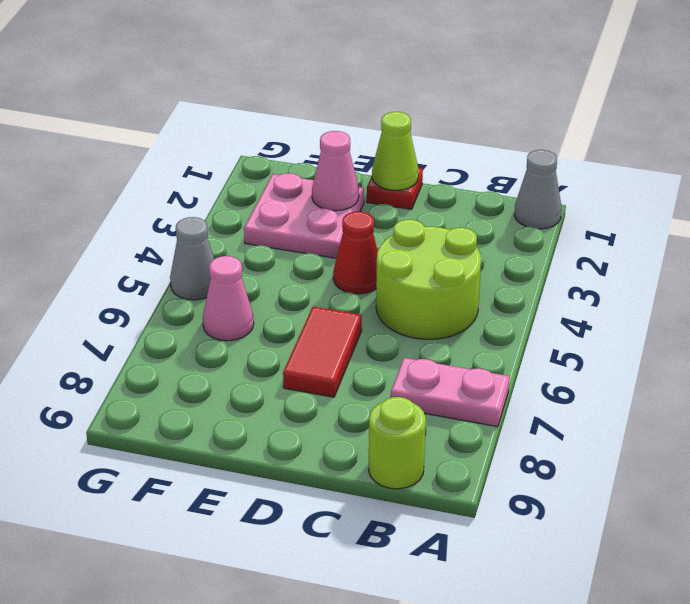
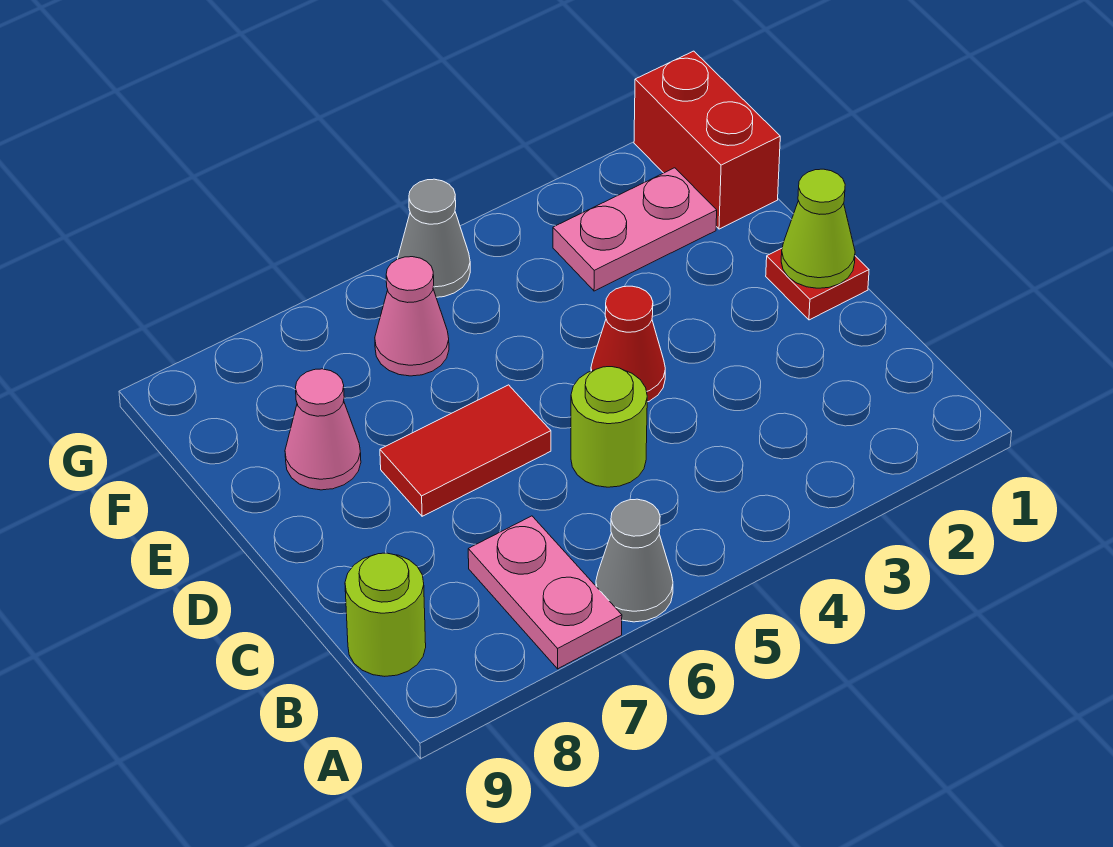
grey 1x1 cone [514,150,562,229] -> grey 1x1 cone moved to [596,499,673,622]
lime 2x2 round brick [376,219,481,339] -> lime 1x1 round brick [571,367,647,487]
pink 2x2 plate [244,173,364,258] -> pink 1x2 plate [553,168,717,291]
pink 1x1 cone [312,131,359,211] -> pink 1x1 cone moved to [285,369,361,490]
none -> red 1x2 brick [634,51,780,229]

